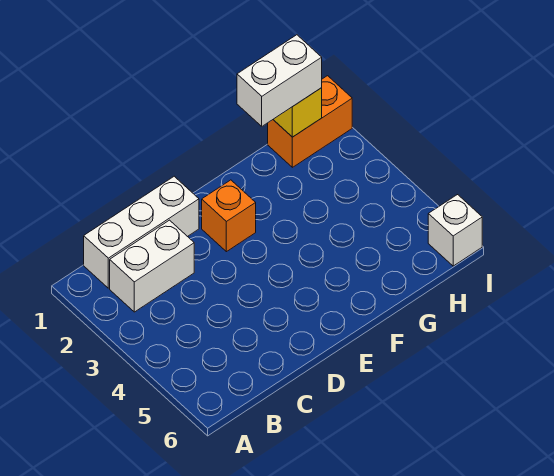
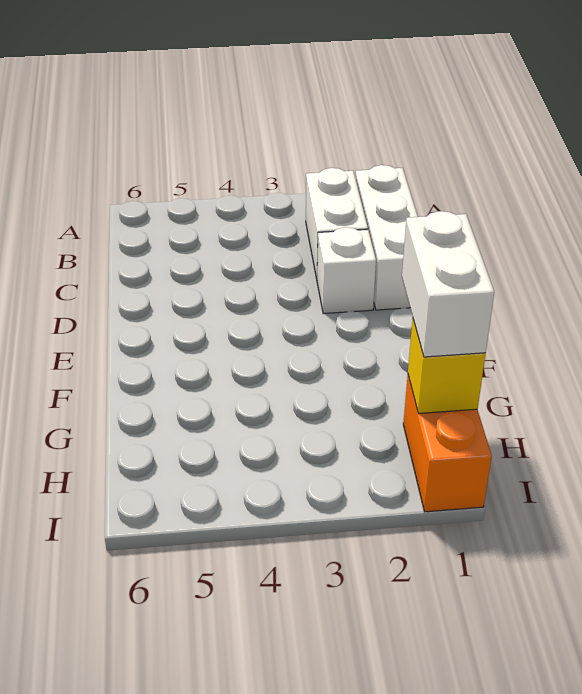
orange 1x1 brick [202,180,256,252] -> none
white 1x1 brick [428,195,482,266] -> white 1x1 brick moved to [317,227,376,314]

